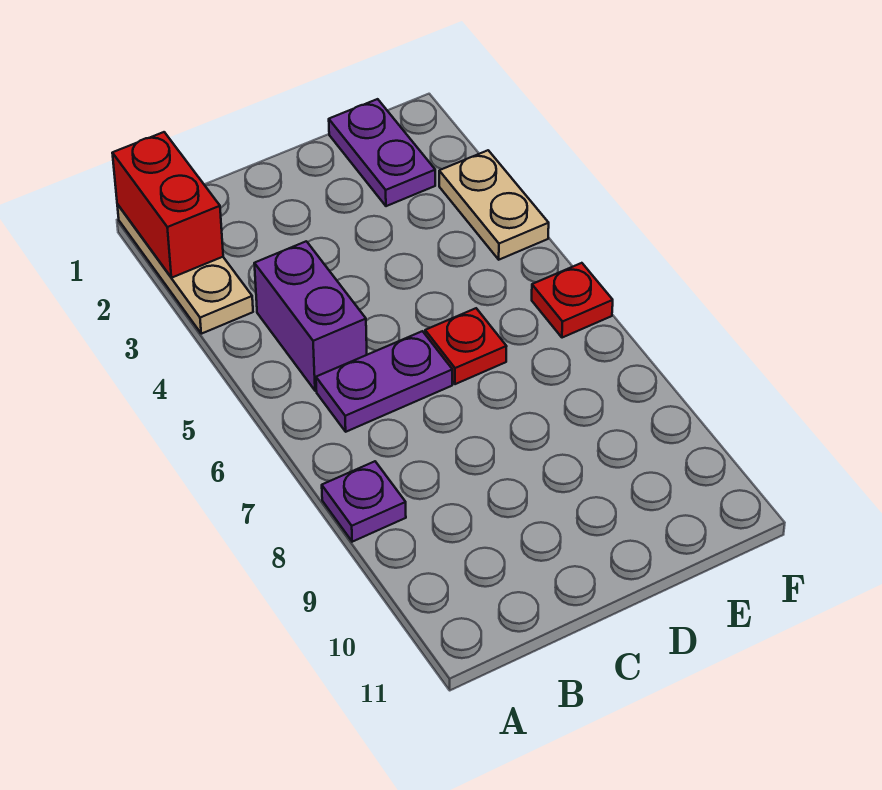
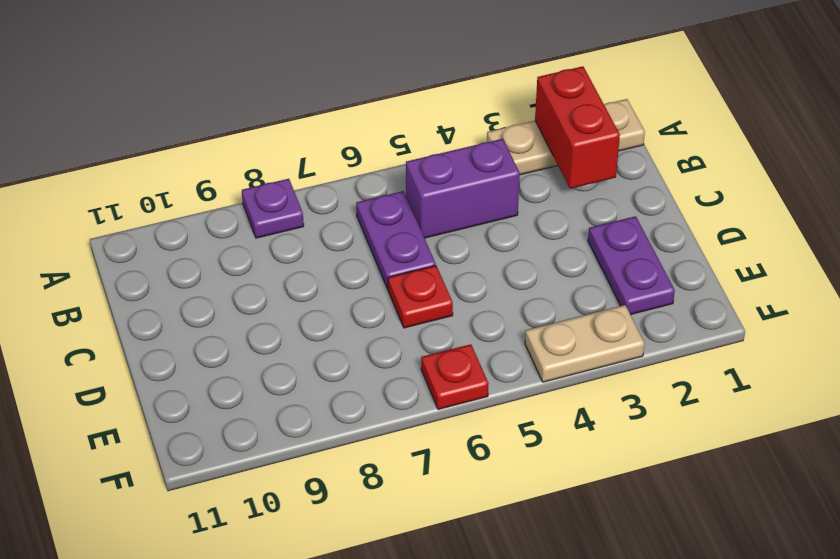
red 1x2 brick [112,132,223,278] -> red 1x2 brick turned to [535,66,620,189]
purple 1x2 plate [329,99,435,206] -> purple 1x2 plate turned to [588,216,675,315]

